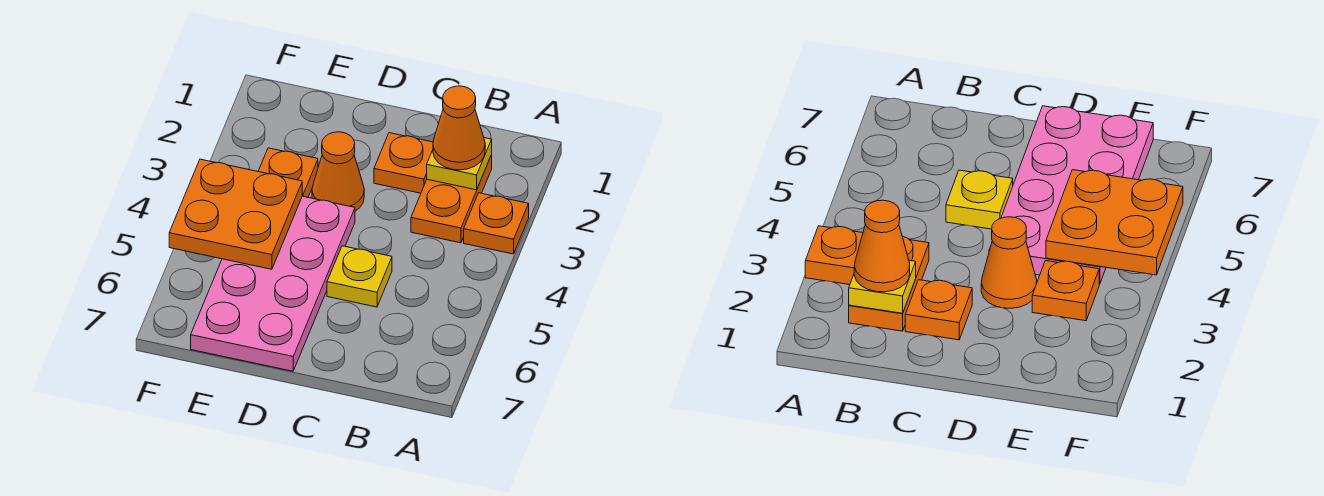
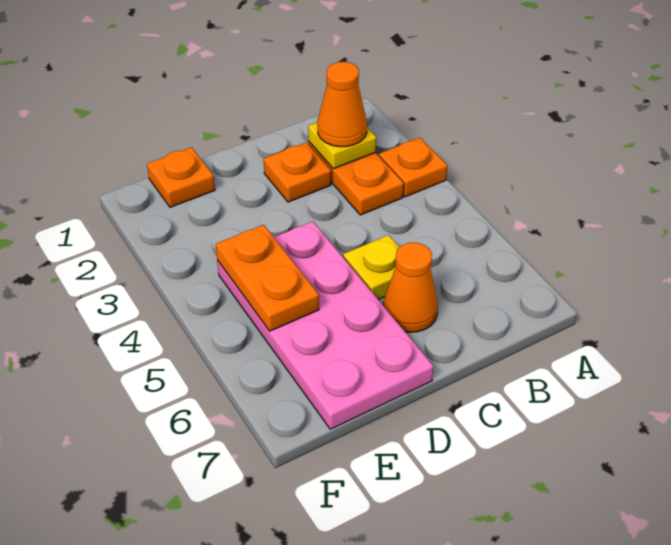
orange 1x1 cone [312,132,364,211] -> orange 1x1 cone moved to [383,243,438,332]
orange 1x1 plate [258,148,318,197] -> orange 1x1 plate moved to [147,147,215,207]
orange 2x2 plate [169,159,302,269] -> orange 1x2 plate [216,225,319,331]

